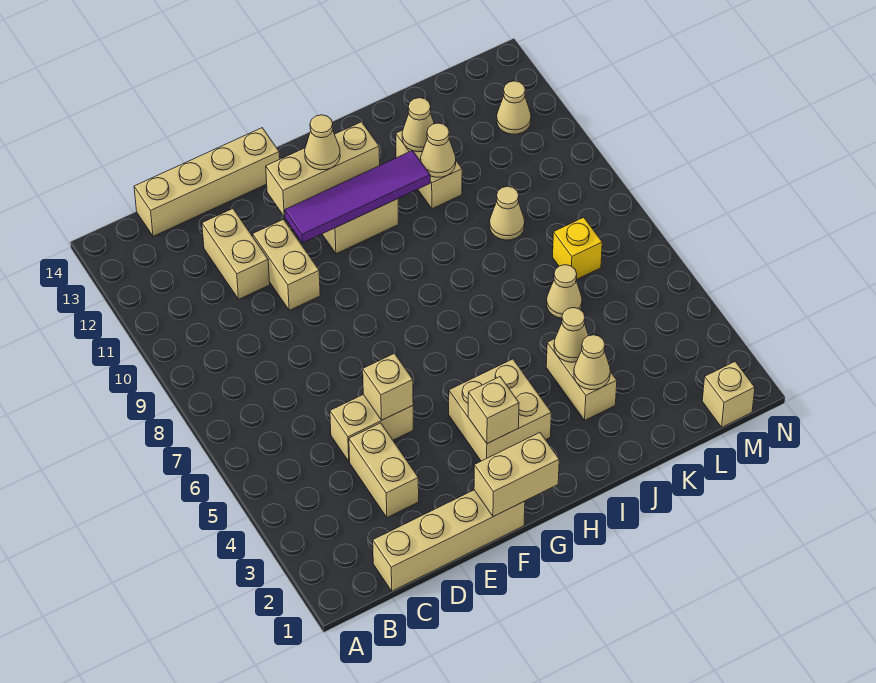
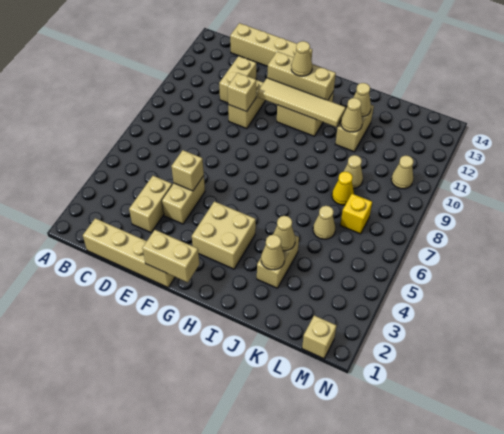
tan 1x2 brick [330,395,413,461] -> tan 1x2 brick turned to [162,176,205,224]
purple 1x4 tile [285,151,430,243] -> tan 1x4 tile [258,78,346,127]
tan 1x1 brick [468,377,519,444] -> tan 1x1 brick moved to [228,73,256,111]
none -> yellow 1x1 cone [332,172,354,205]
tan 1x1 cone [497,81,531,134] -> tan 1x1 cone moved to [391,155,414,189]

